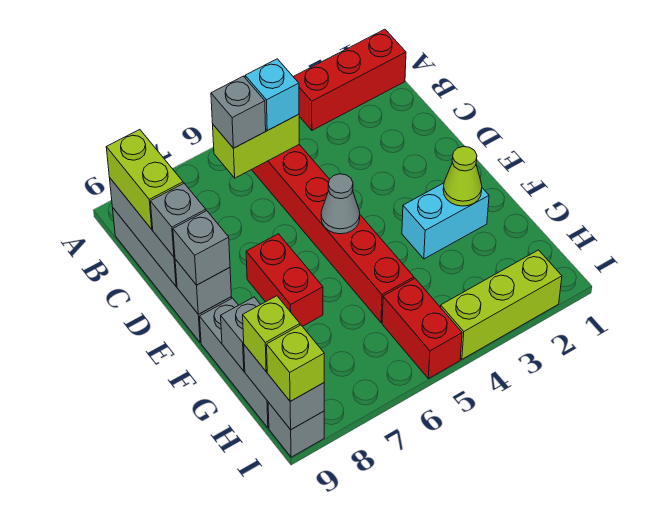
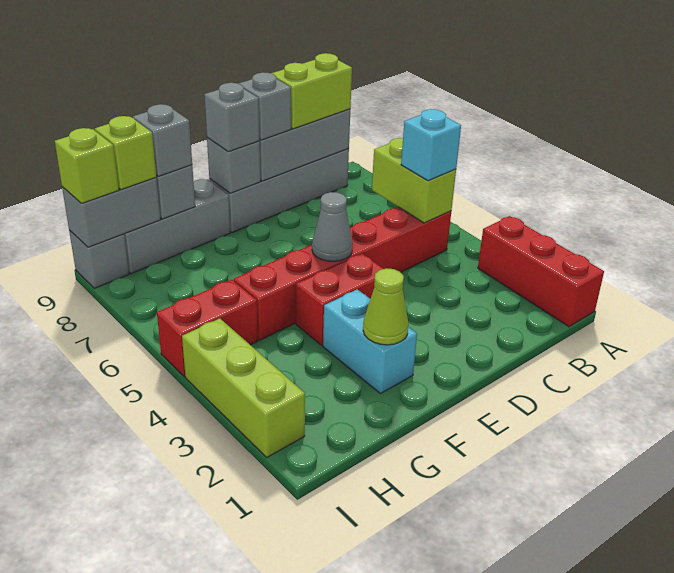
grey 1x1 brick [211,76,266,148] -> grey 1x1 brick moved to [133,104,192,177]
red 1x2 brick [246,234,323,326] -> red 1x2 brick moved to [296,254,384,345]

